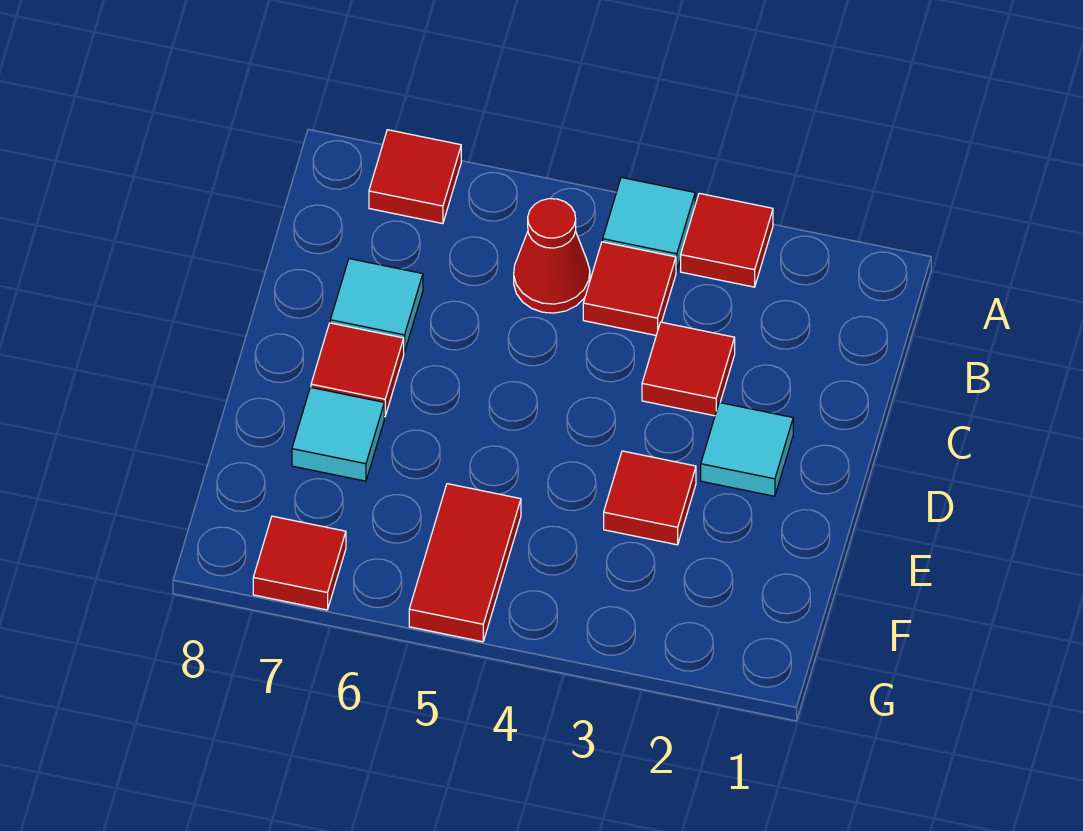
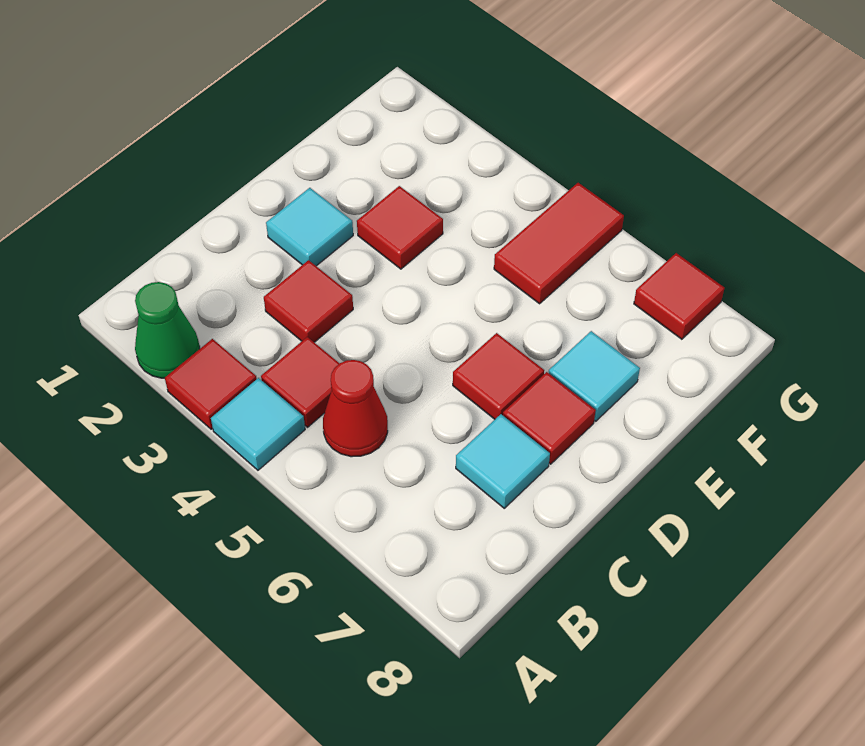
none -> green 1x1 cone [135,282,200,378]
red 1x1 tile [369,130,461,224] -> red 1x1 tile moved to [453,333,544,419]

